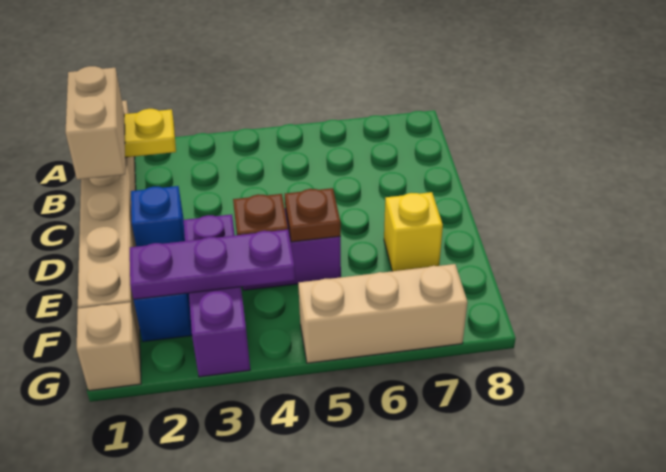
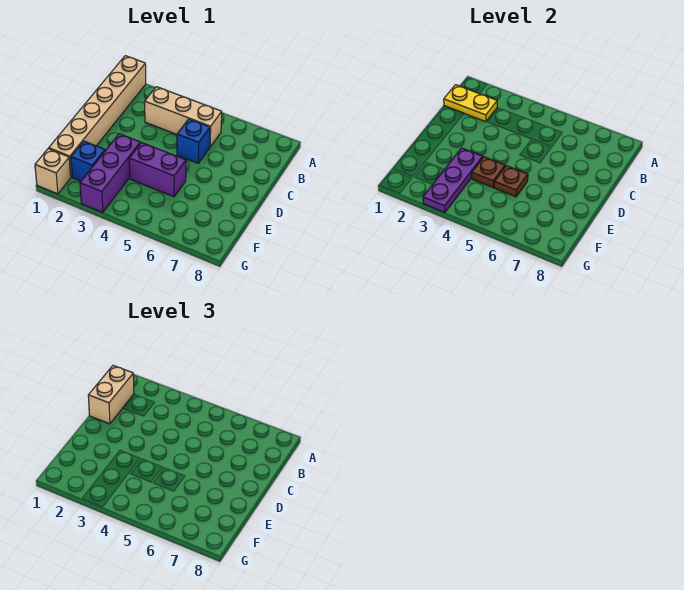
blue 1x1 brick [131,186,185,247] -> blue 1x1 brick moved to [177,119,210,163]
yellow 1x1 brick [384,192,443,271] -> none
purple 1x3 plate [130,230,295,299] -> purple 1x3 plate turned to [423,148,483,213]
tan 1x3 brick [298,264,467,363] -> tan 1x3 brick moved to [145,87,222,147]

